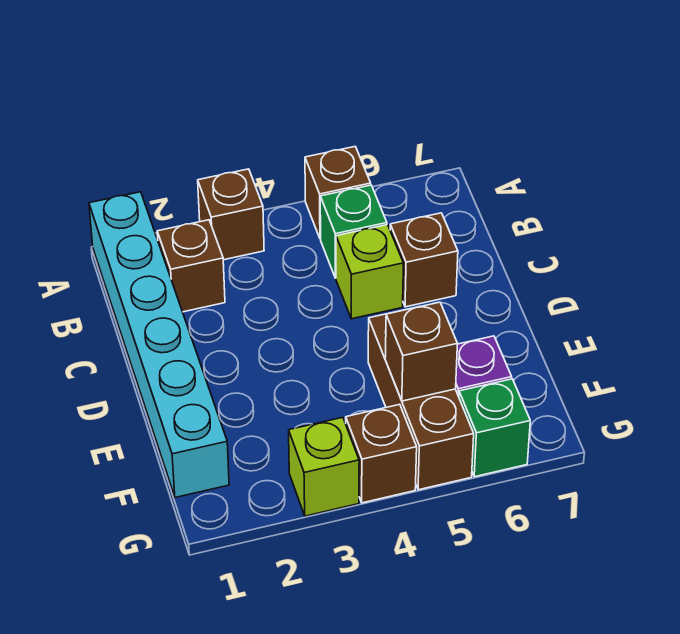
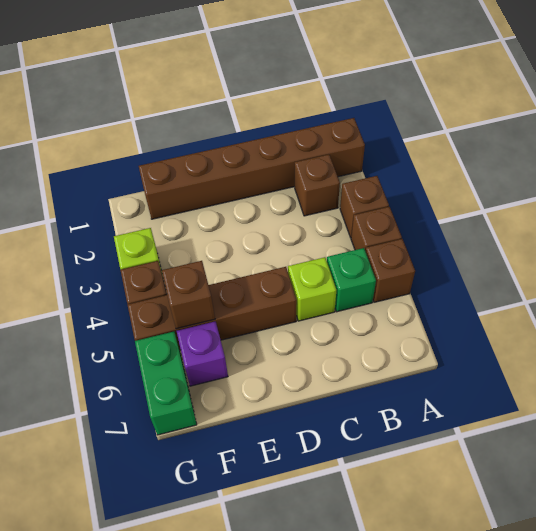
cyan 1x6 brick [89,192,229,498] -> brown 1x6 brick [139,118,365,219]
brown 1x1 brick [390,213,458,307] -> brown 1x1 brick moved to [351,207,402,251]
brown 1x3 brick [368,314,474,490] -> brown 1x4 brick [127,267,297,350]
green 1x1 brick [459,379,530,477] -> green 1x2 brick [135,332,197,435]

